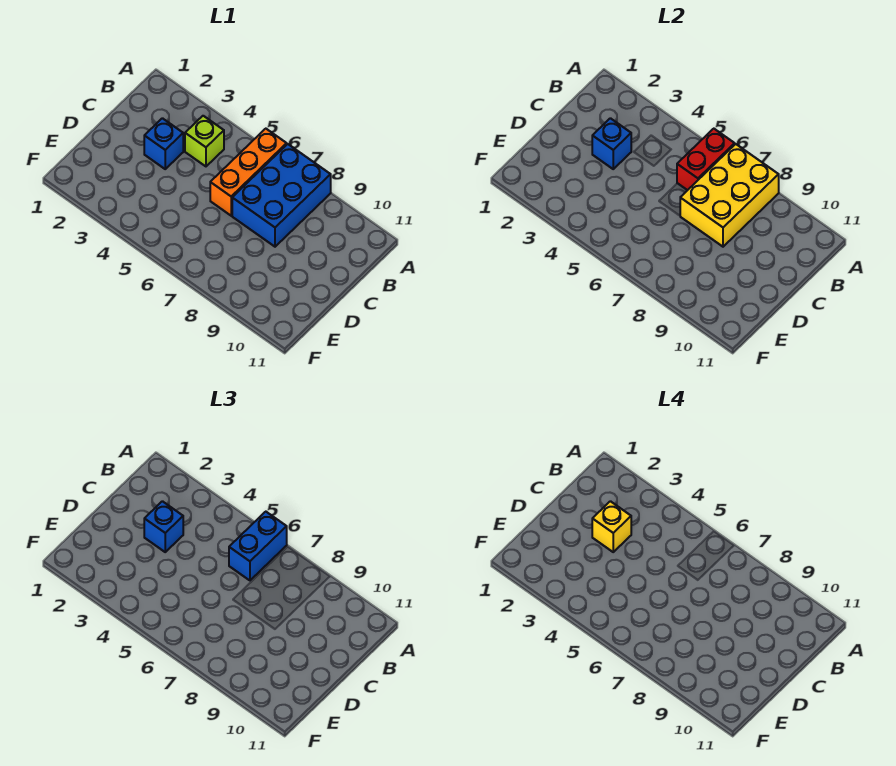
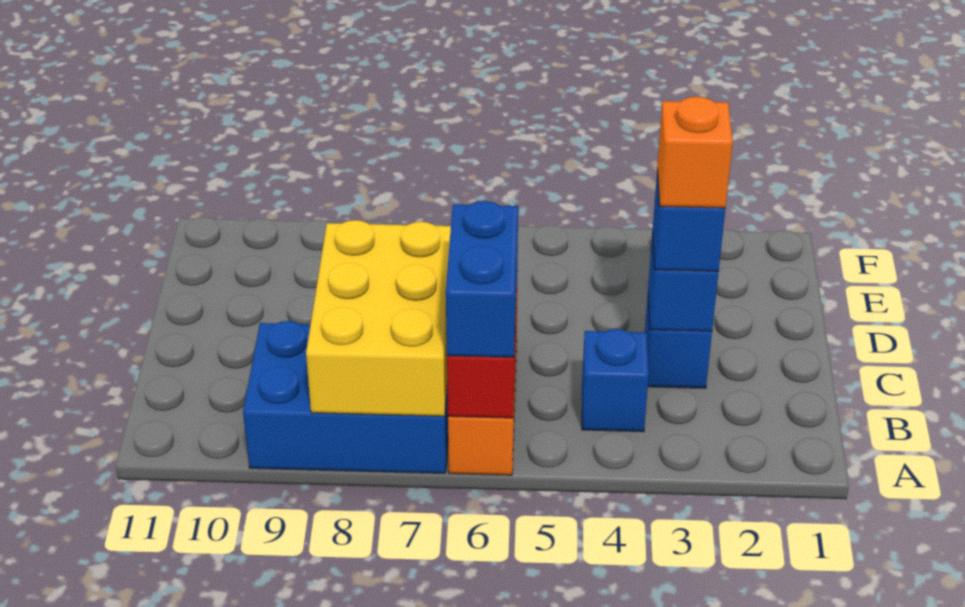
blue 2x3 brick [232,144,331,247] -> blue 2x3 brick turned to [243,321,448,473]
lime 1x1 brick [185,116,224,166] -> blue 1x1 brick [582,329,649,432]
yellow 1x1 brick [592,501,631,552] -> orange 1x1 brick [657,97,733,208]

